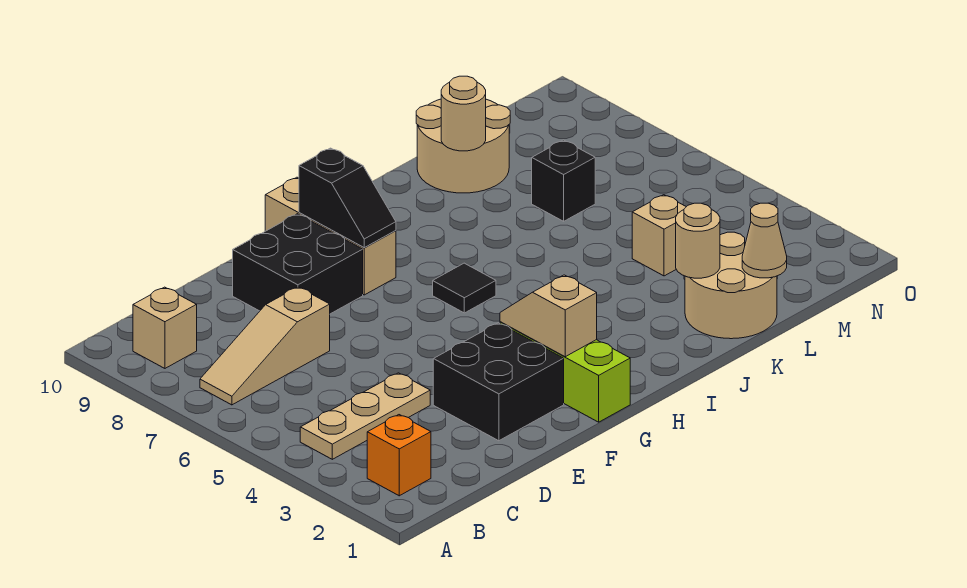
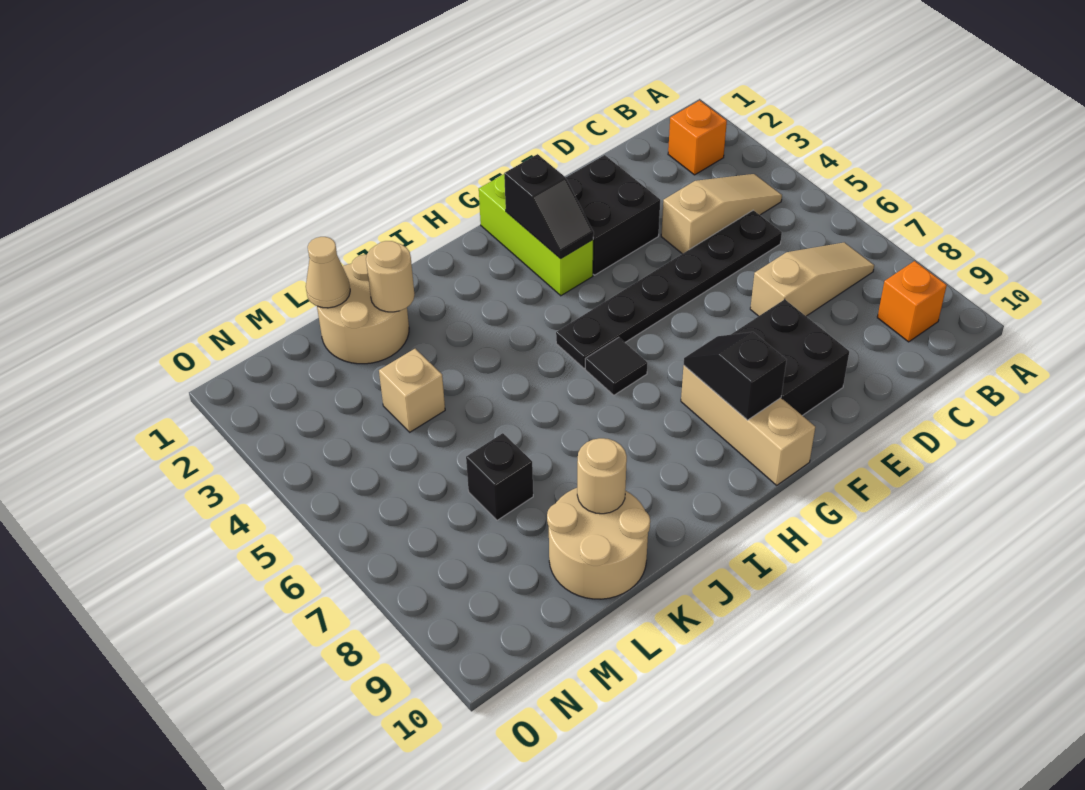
tan 1x3 plate [300,373,430,459] -> tan 1x3 slope [661,174,782,254]
tan 1x1 brick [133,287,197,368] -> orange 1x1 brick [877,261,947,342]
none -> black 1x6 plate [556,210,782,368]
tan 1x2 slope [500,275,597,357] -> black 1x2 slope [504,154,594,259]

